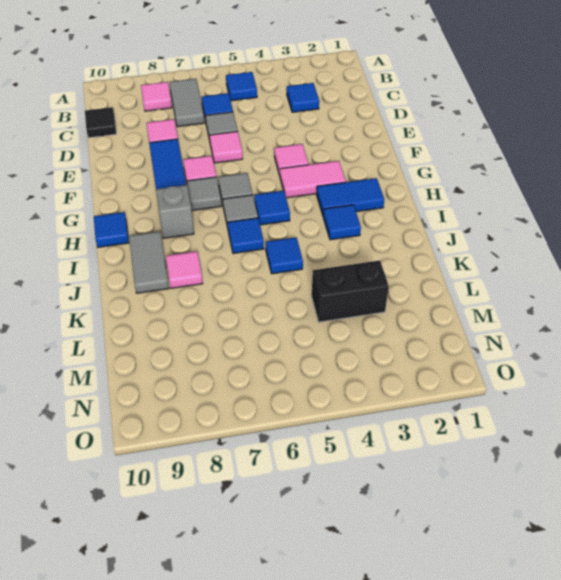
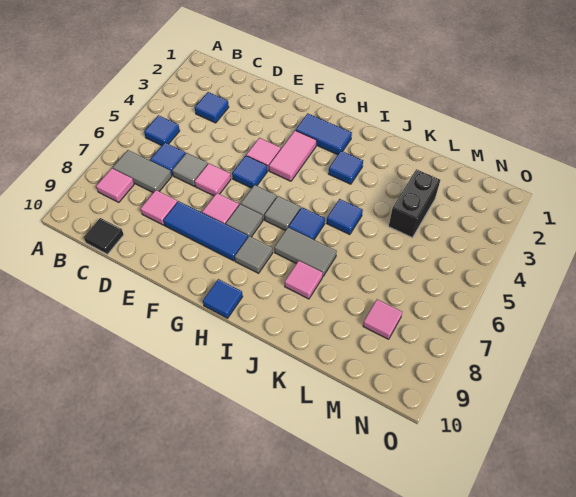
blue 1x2 tile [316,178,384,215] -> blue 1x2 tile turned to [296,114,352,155]
blue 1x1 tile [254,191,290,225] -> blue 1x1 tile moved to [232,156,267,188]
grey 1x1 brick [156,185,194,238] -> grey 1x1 tile [235,236,273,273]
grey 1x2 tile [129,231,169,293] -> grey 1x2 tile moved to [274,227,337,276]
none -> pink 1x1 tile [363,299,402,339]

